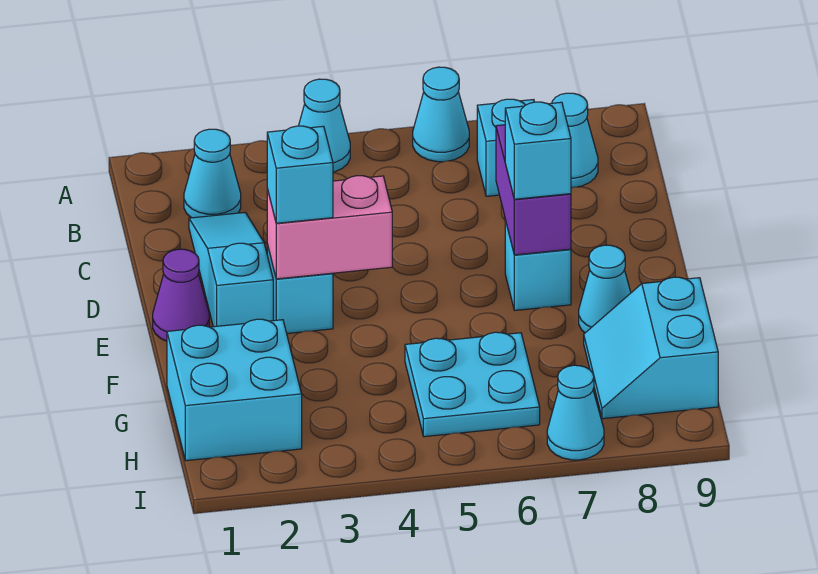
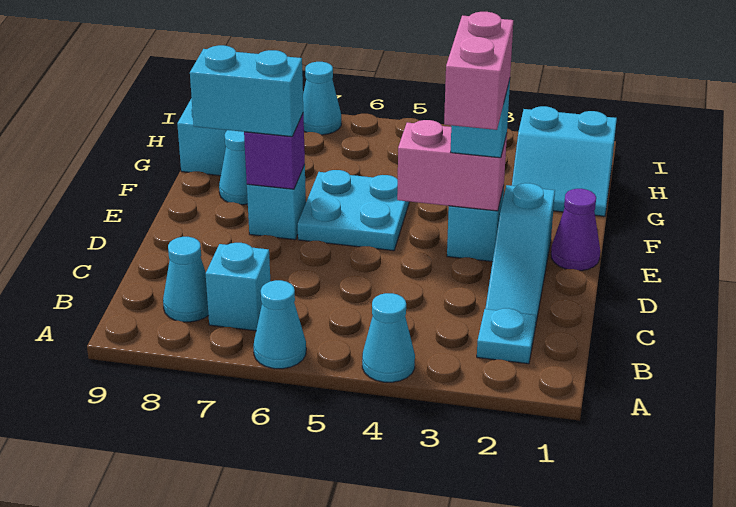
cyan 1x1 cone [184,129,241,218] -> cyan 1x1 plate [477,308,536,364]
none -> pink 1x2 brick [444,12,513,130]
purple 1x2 brick [496,125,571,255] -> purple 1x1 brick [244,114,305,189]
cyan 1x1 brick [505,102,571,199] -> cyan 1x2 brick [190,45,303,137]
cyan 2x2 brick [167,319,302,461] -> cyan 2x2 slope [512,106,617,216]
cyan 2x2 plate [405,332,540,437] -> cyan 2x2 plate moved to [298,170,409,251]

